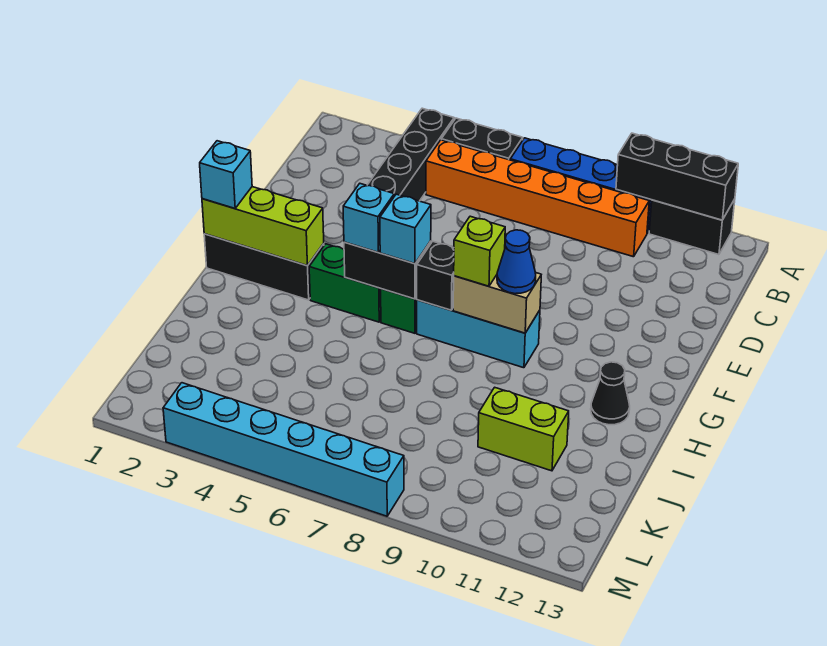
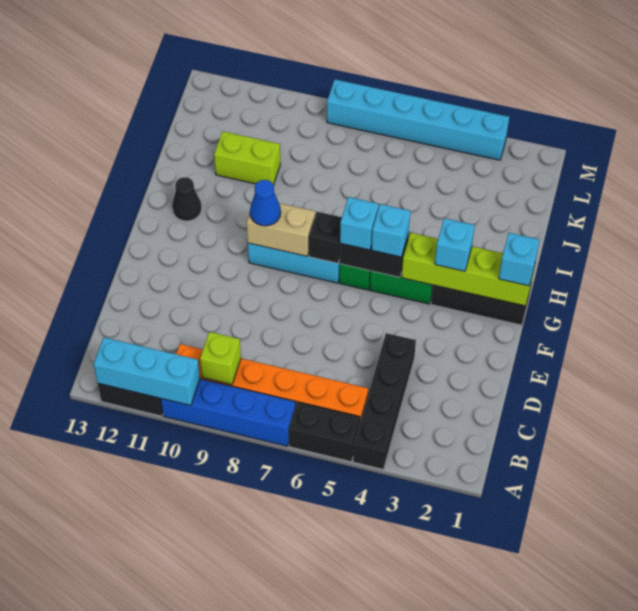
black 1x3 brick [616,133,738,220] -> cyan 1x3 brick [94,337,200,405]
lime 1x3 brick [202,187,324,266] -> lime 1x4 brick [402,233,535,306]
none -> cyan 1x1 brick [435,218,475,271]
lime 1x1 brick [454,216,505,286] -> lime 1x1 brick moved to [200,332,241,385]

